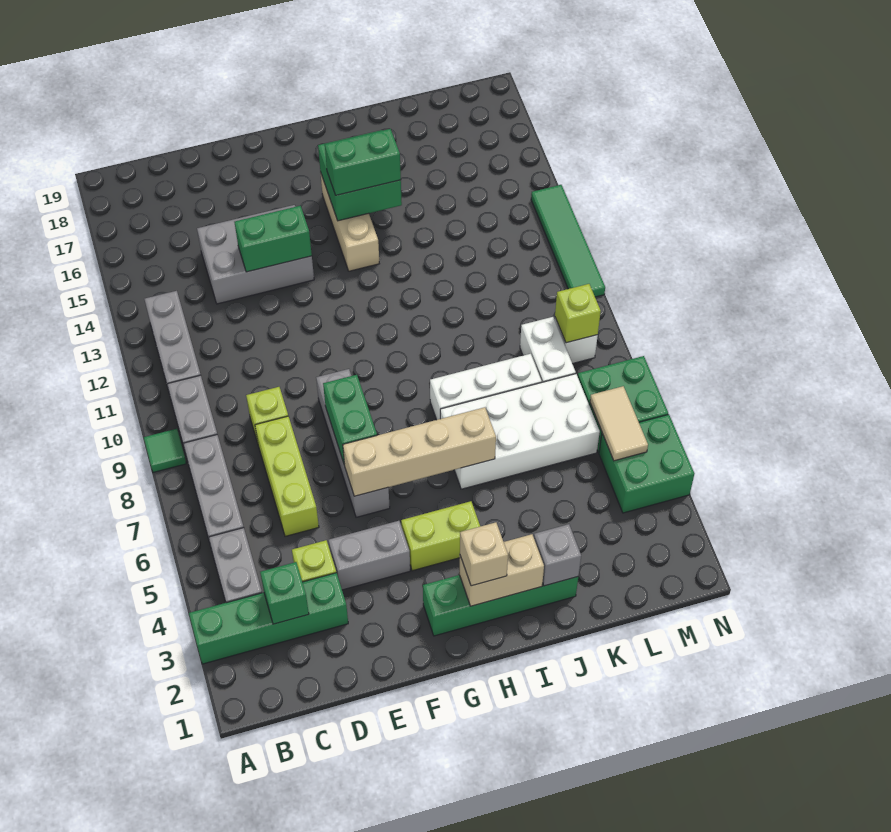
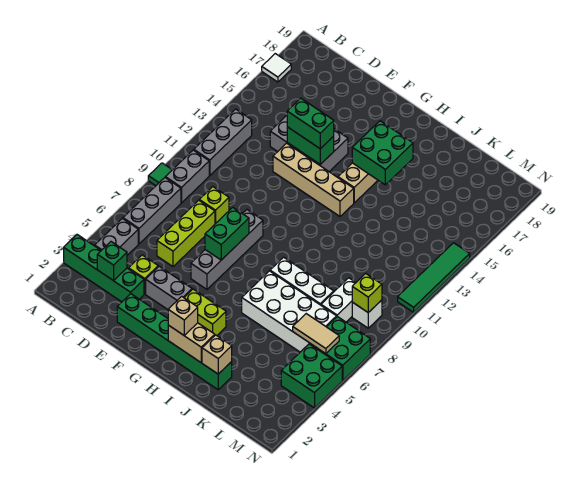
none -> white 1x1 tile [262,54,291,82]
tan 1x4 brick [343,407,496,496] -> tan 1x4 brick moved to [273,143,354,216]
green 1x4 brick [423,575,578,636] -> green 1x6 brick [117,294,232,390]
green 1x2 brick [325,129,401,195] -> green 1x2 brick moved to [287,98,334,149]
grey 1x1 brick [534,524,581,586] -> tan 1x1 brick [202,335,232,374]
tan 1x2 tile [590,386,648,461] -> tan 1x2 tile turned to [293,314,339,354]

